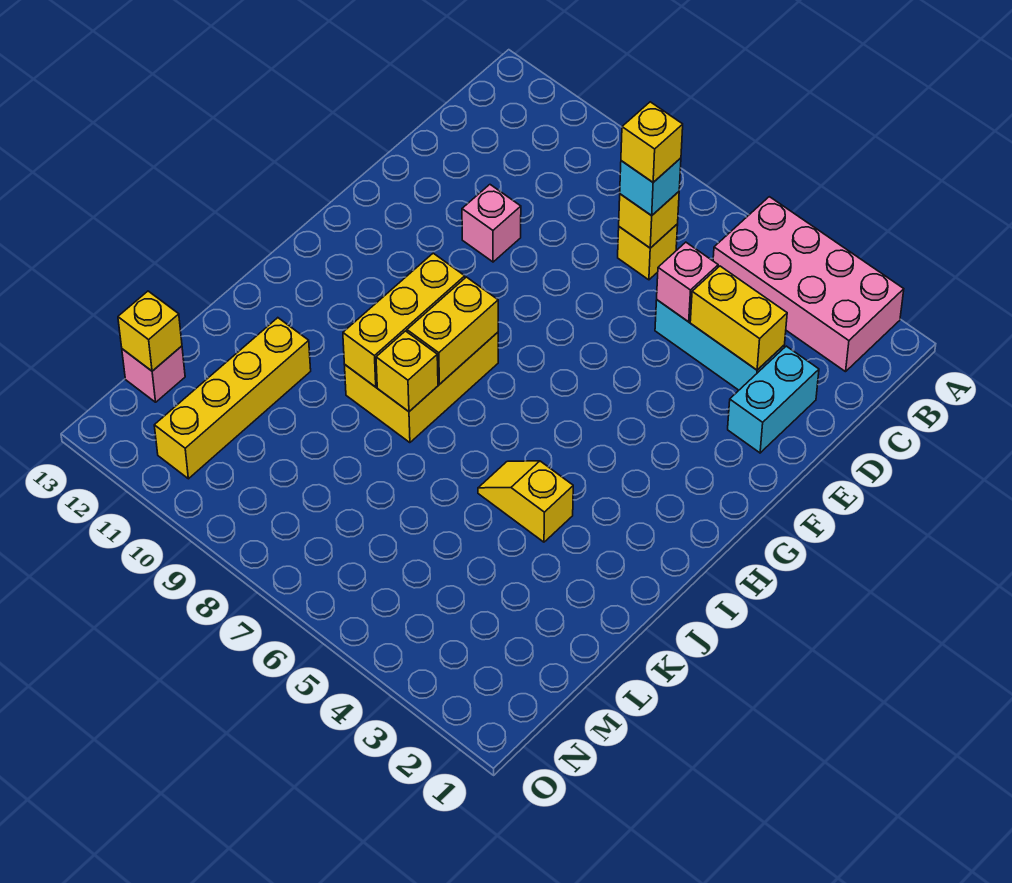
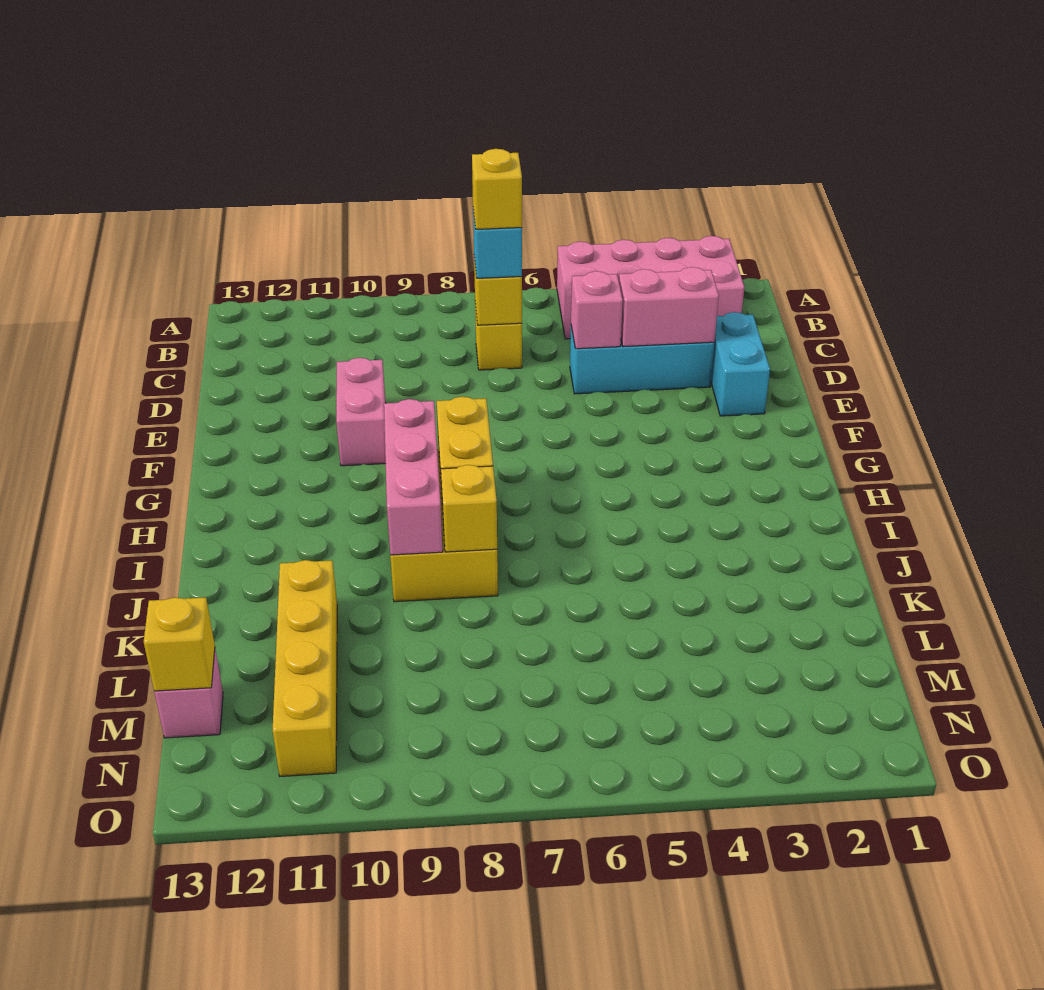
yellow 1x2 brick [690,266,787,370] -> pink 1x2 brick [619,267,719,347]
pink 1x1 brick [462,185,521,262] -> pink 1x2 brick [336,358,386,466]
yellow 1x3 brick [343,253,465,387] -> pink 1x3 brick [384,399,443,555]
yellow 1x2 slope [478,461,573,542] -> none

